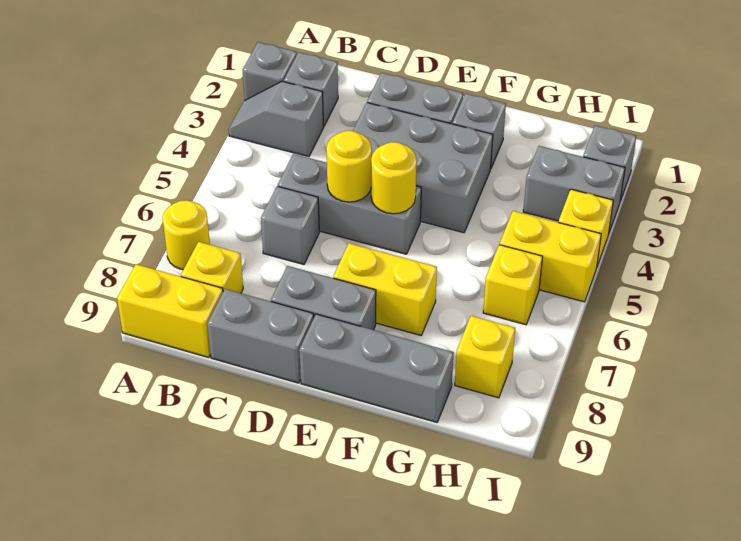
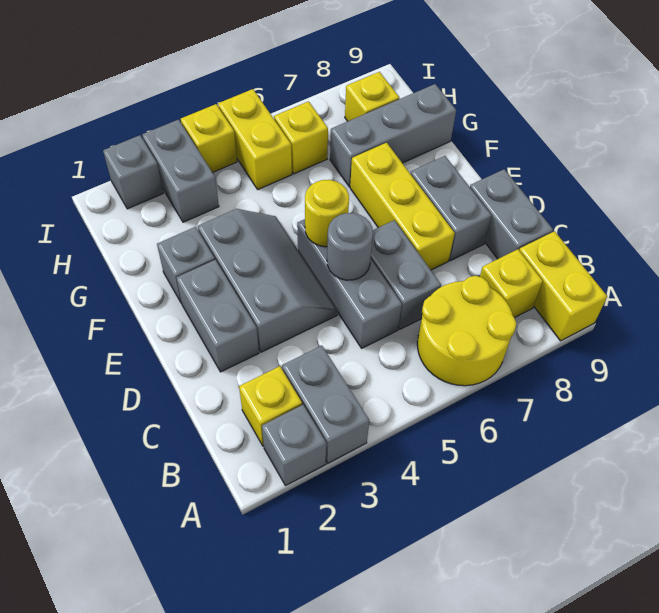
grey 1x2 slope [228,81,324,157] -> grey 1x2 brick [282,346,369,463]
yellow 1x1 round brick [163,200,210,270] -> yellow 2x2 round brick [417,276,516,386]
grey 1x1 brick [284,52,338,126] -> yellow 1x1 brick [239,366,302,446]
grey 1x1 brick [261,186,319,264] -> grey 1x2 brick [371,220,441,329]
grey 2x3 brick [353,103,493,233] -> grey 2x3 slope [198,209,338,352]
yellow 1x1 round brick [326,131,372,202] -> grey 1x1 round brick [327,213,373,280]
yellow 1x2 brick [333,243,437,335] -> yellow 1x3 brick [350,143,455,270]
grey 1x3 brick [299,314,454,422] -> grey 1x3 brick turned to [330,84,456,187]

